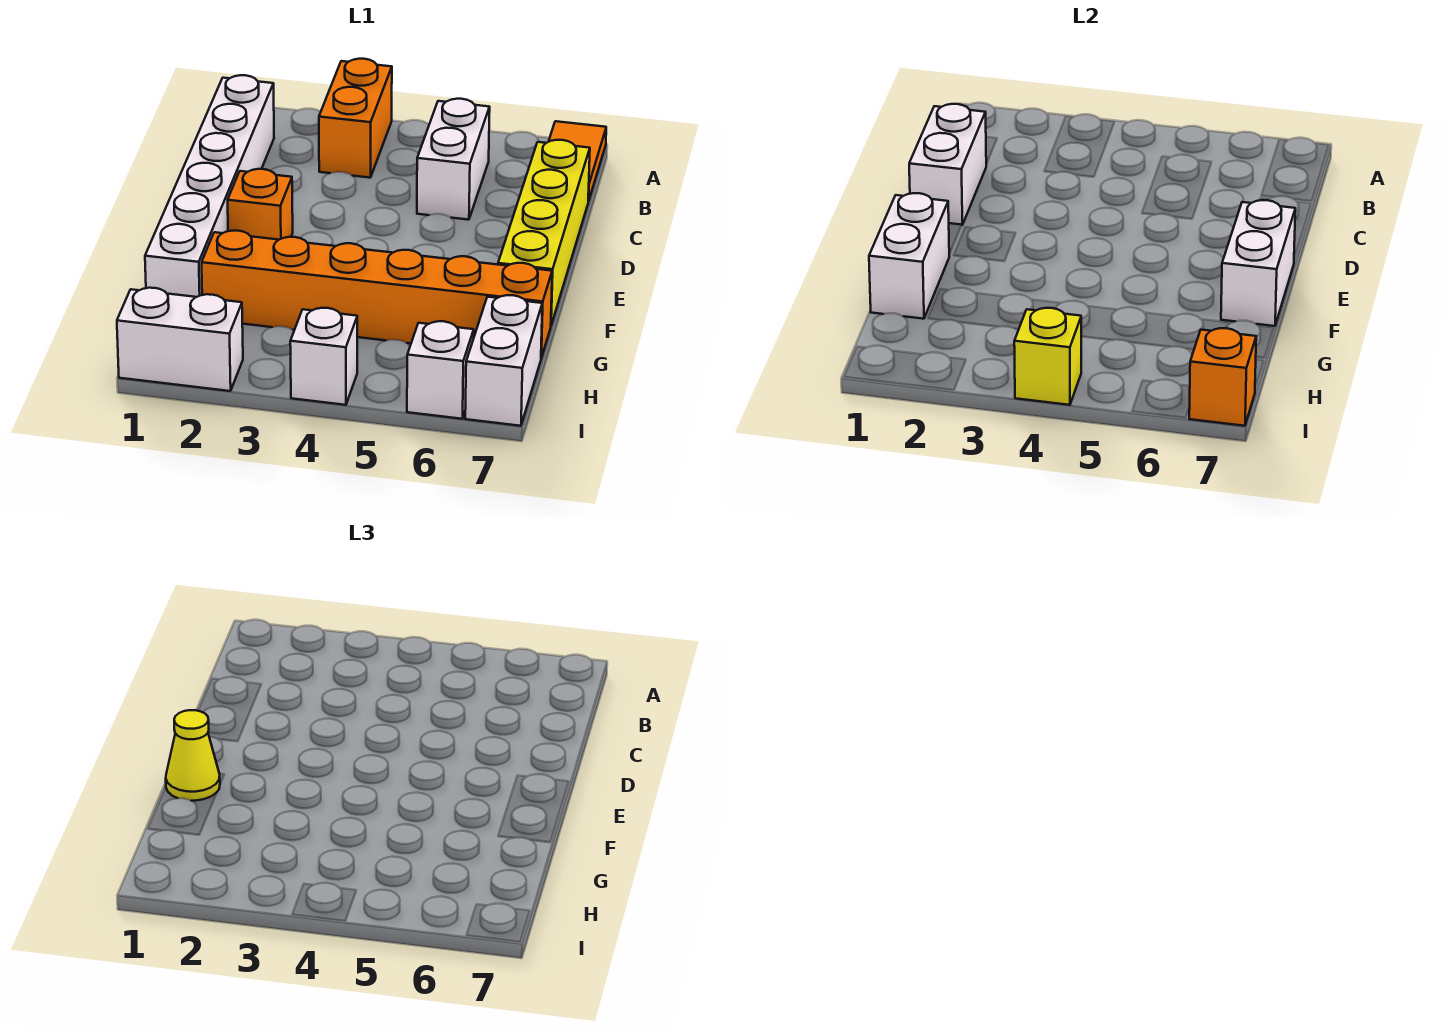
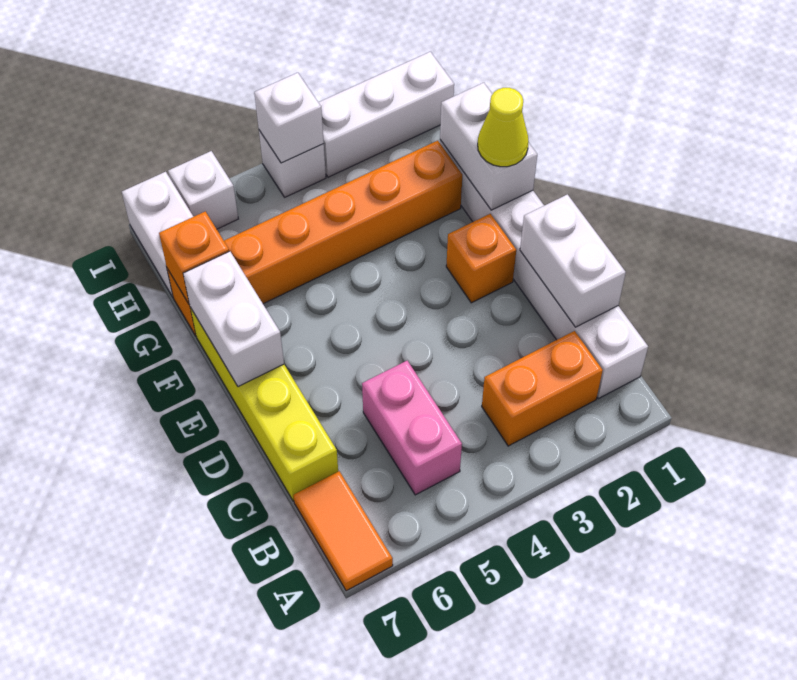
orange 1x2 brick [319,59,392,178] -> orange 1x2 brick turned to [482,331,603,446]
white 1x2 brick [417,99,490,220] -> pink 1x2 brick [362,361,462,495]
white 1x2 brick [117,288,243,391] -> white 1x3 brick [318,52,454,177]
yellow 1x1 brick [1014,308,1082,405] -> white 1x1 brick [254,73,324,163]
orange 1x1 brick [1189,328,1256,426] -> orange 1x1 brick moved to [159,211,229,304]

